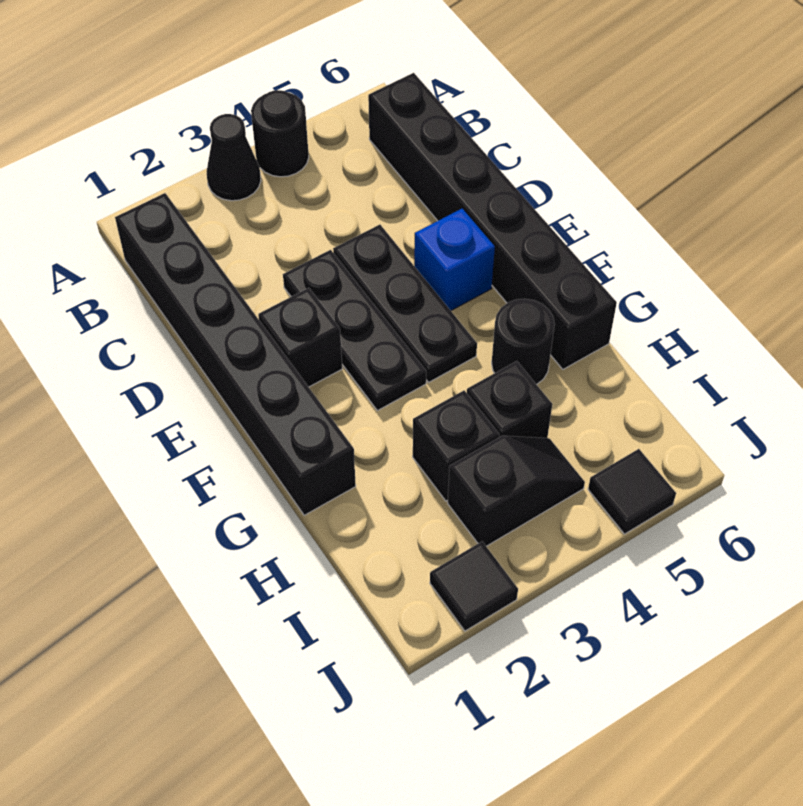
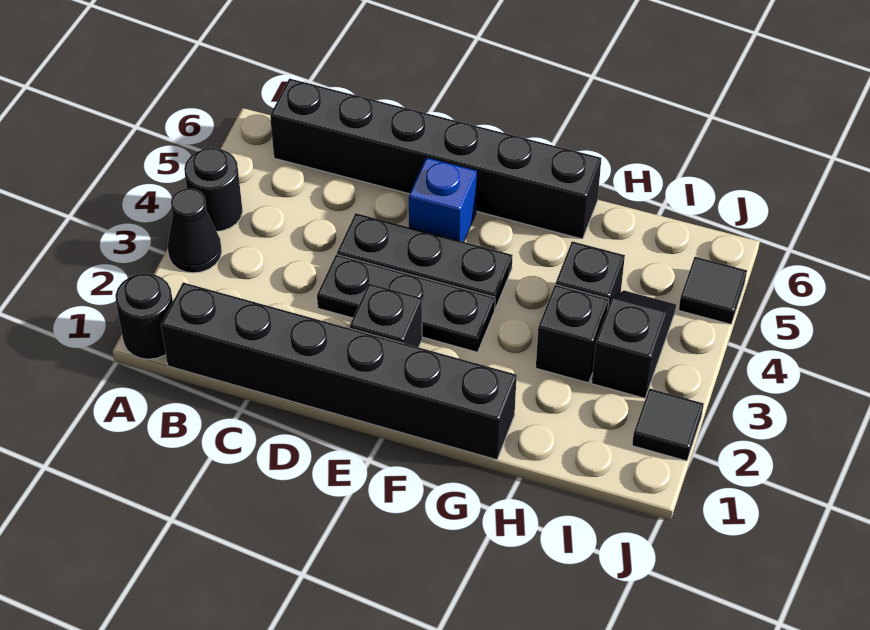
black 1x1 round brick [492,299,555,385] -> black 1x1 round brick moved to [115,273,173,359]

